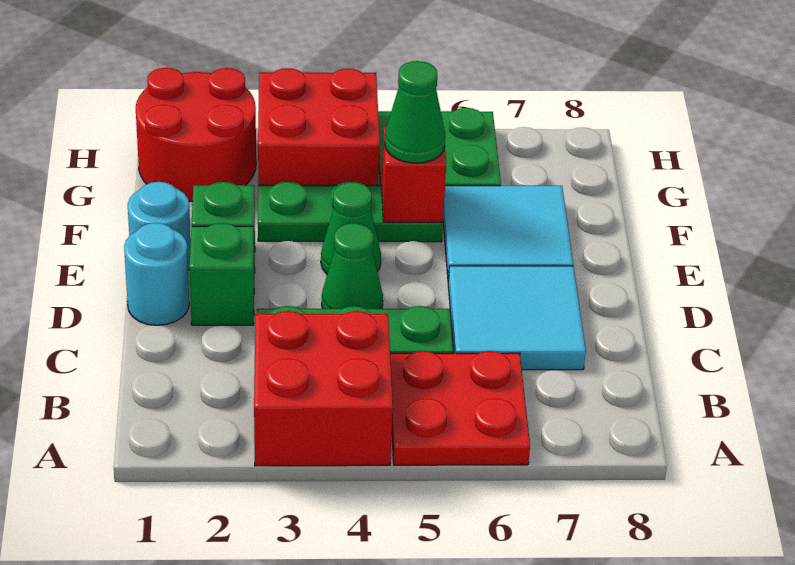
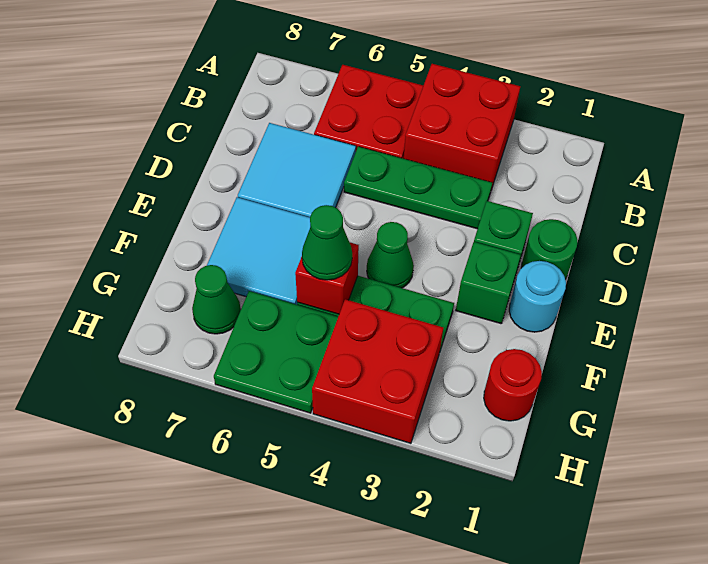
cyan 1x1 round brick [124,223,189,325] -> green 1x1 round brick [521,219,577,279]
green 1x1 cone [322,223,383,309] -> green 1x1 cone moved to [192,265,241,334]
red 2x2 round brick [136,68,256,202] -> red 1x1 round brick [484,349,542,421]

